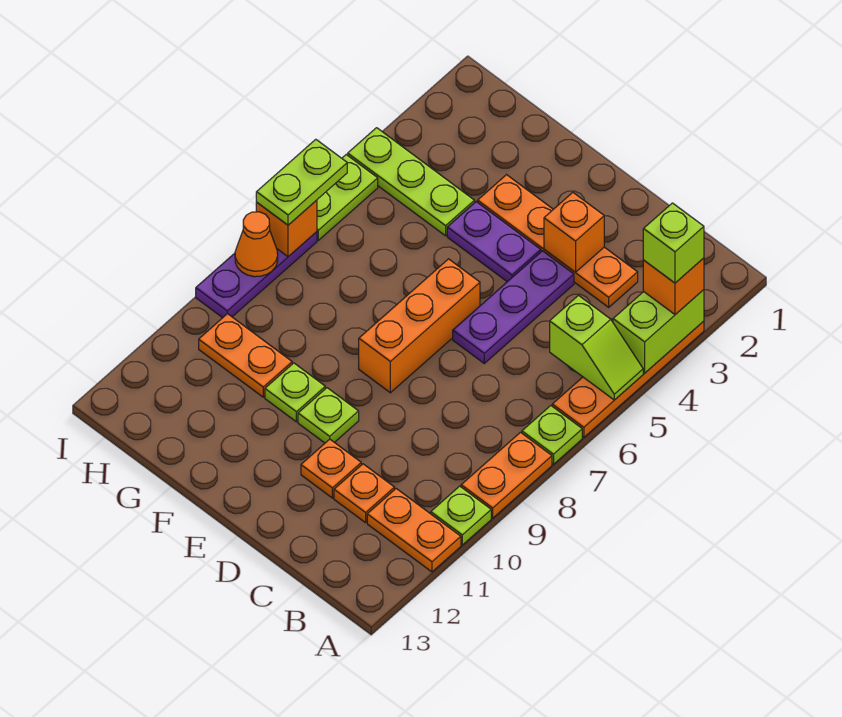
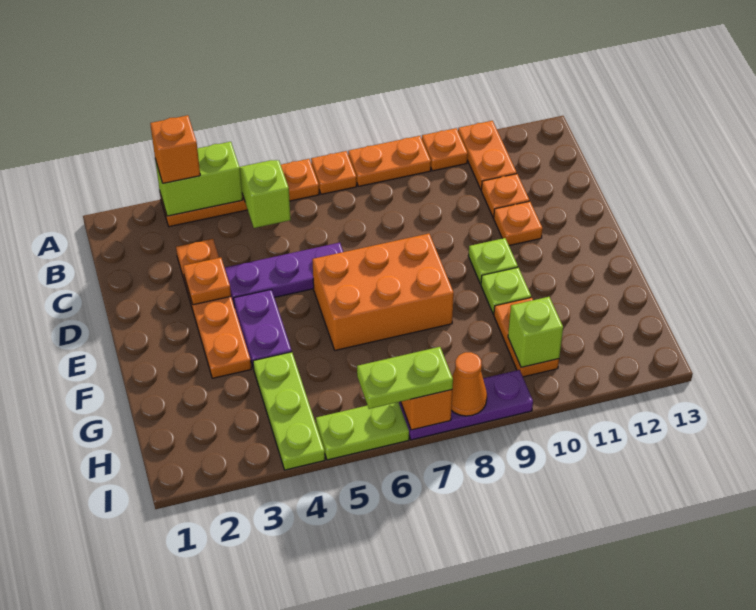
lime 1x1 brick [643,203,704,283] -> lime 1x1 brick moved to [508,297,563,367]
lime 1x1 plate [522,406,582,464] -> orange 1x1 plate [311,151,357,194]
lime 1x1 plate [431,486,491,545] -> orange 1x1 plate [422,128,468,171]
orange 1x1 brick [544,192,604,273] -> orange 1x1 plate [183,258,231,305]
orange 1x3 brick [359,259,480,393] -> orange 2x3 brick [312,234,454,350]

